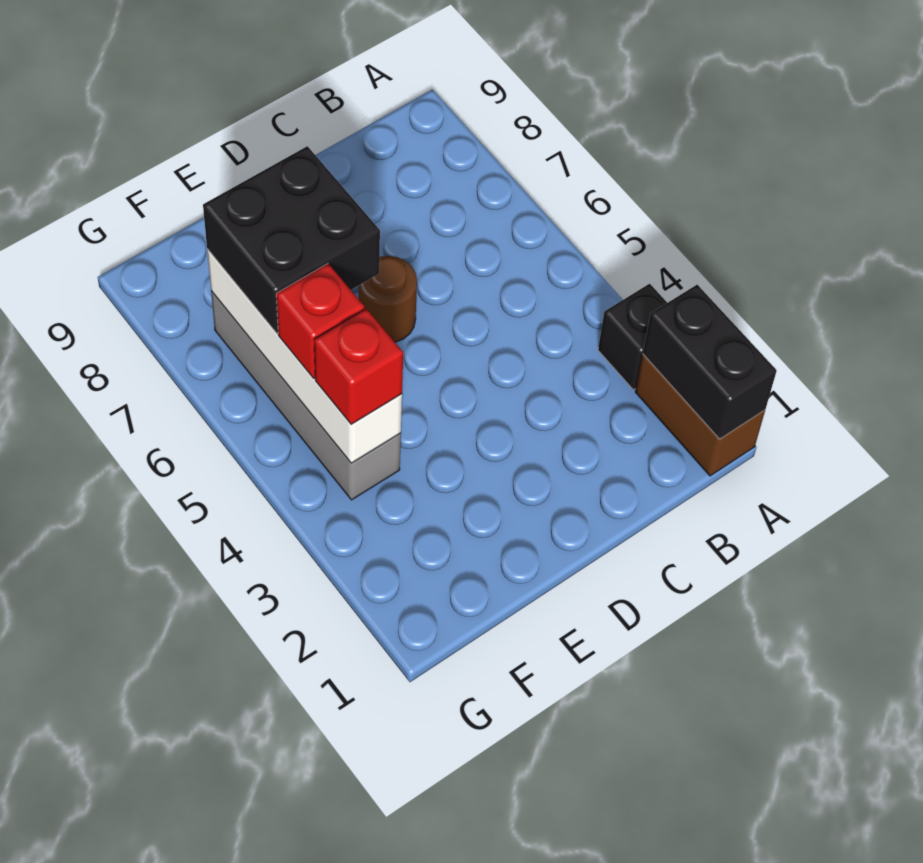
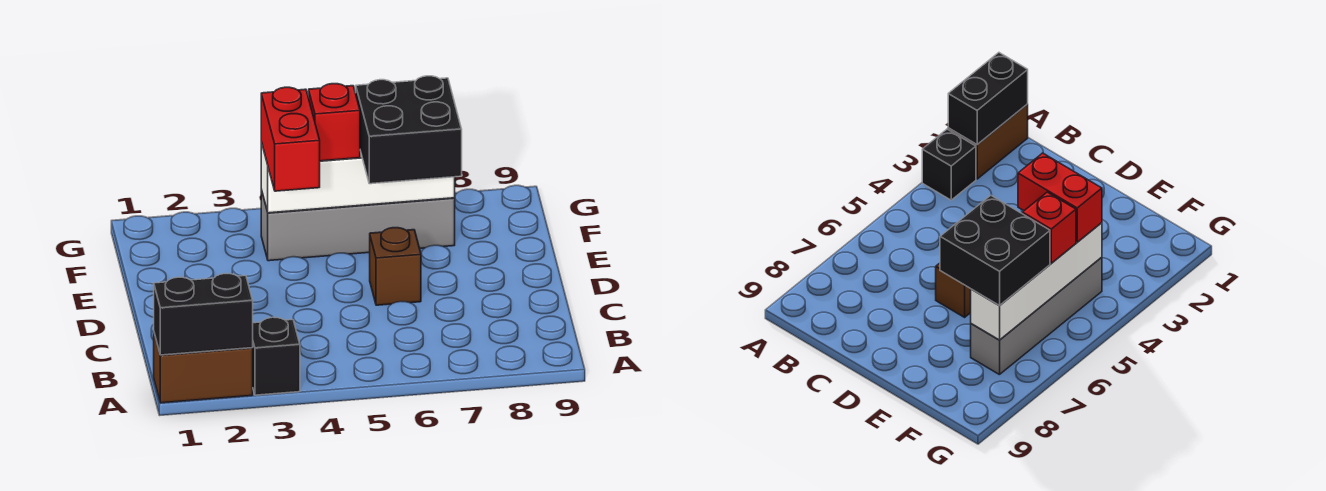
brown 1x1 round brick [359,256,417,342] -> brown 1x1 brick [370,228,421,305]
red 1x1 brick [314,309,403,424] -> red 1x2 brick [261,87,320,191]

